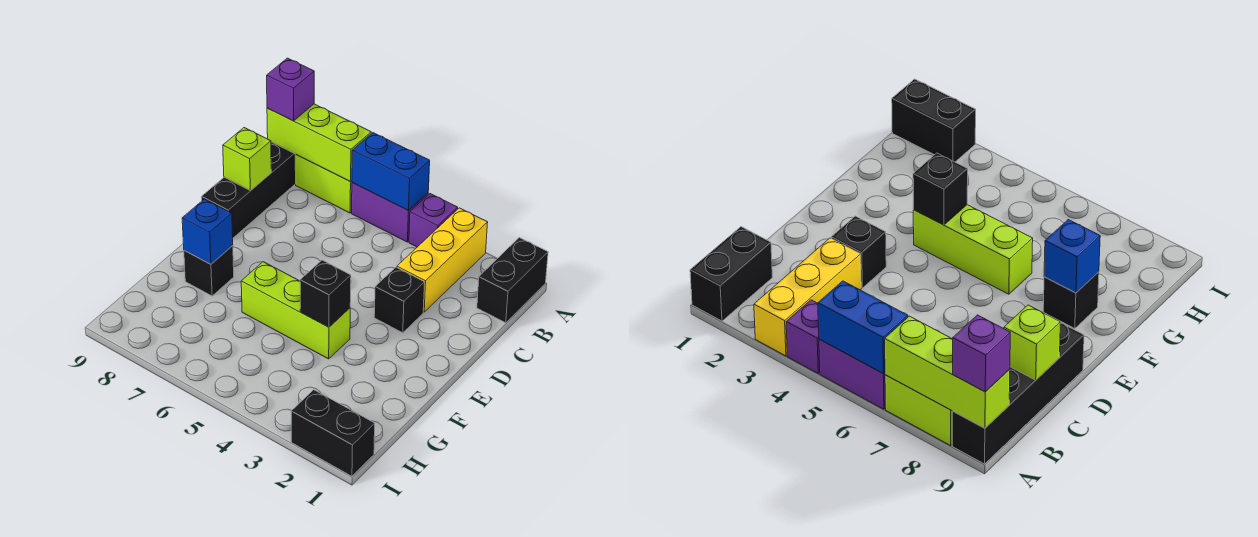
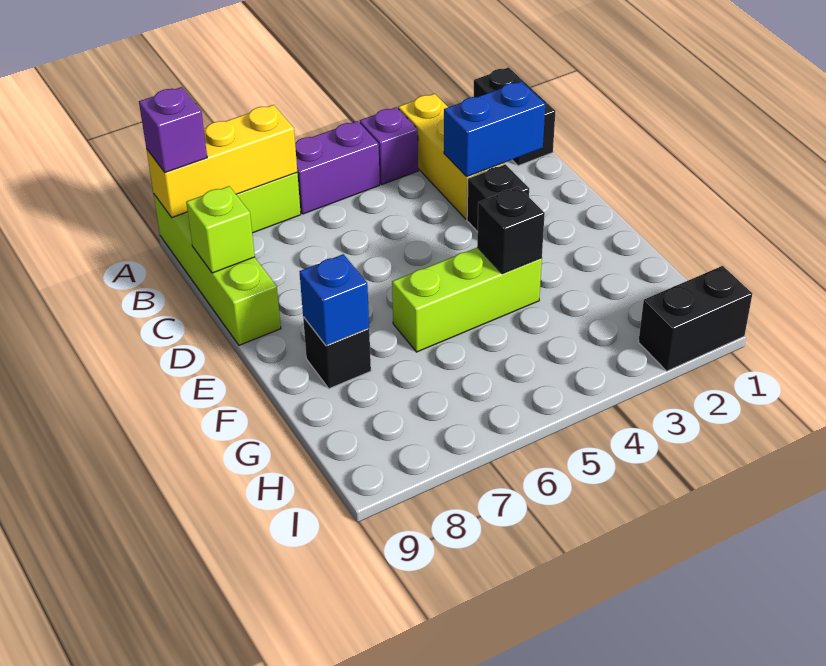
blue 1x2 brick [352,133,430,211] -> blue 1x2 brick moved to [444,81,545,177]
lime 1x3 brick [267,104,371,182] -> yellow 1x3 brick [146,105,297,218]
black 1x4 brick [202,142,296,238] -> lime 1x4 brick [154,195,281,345]

